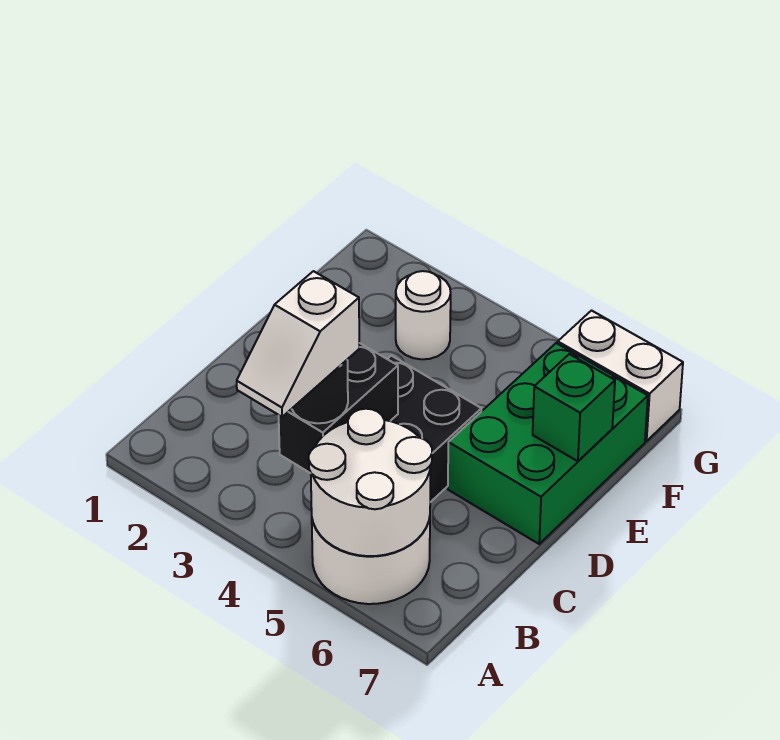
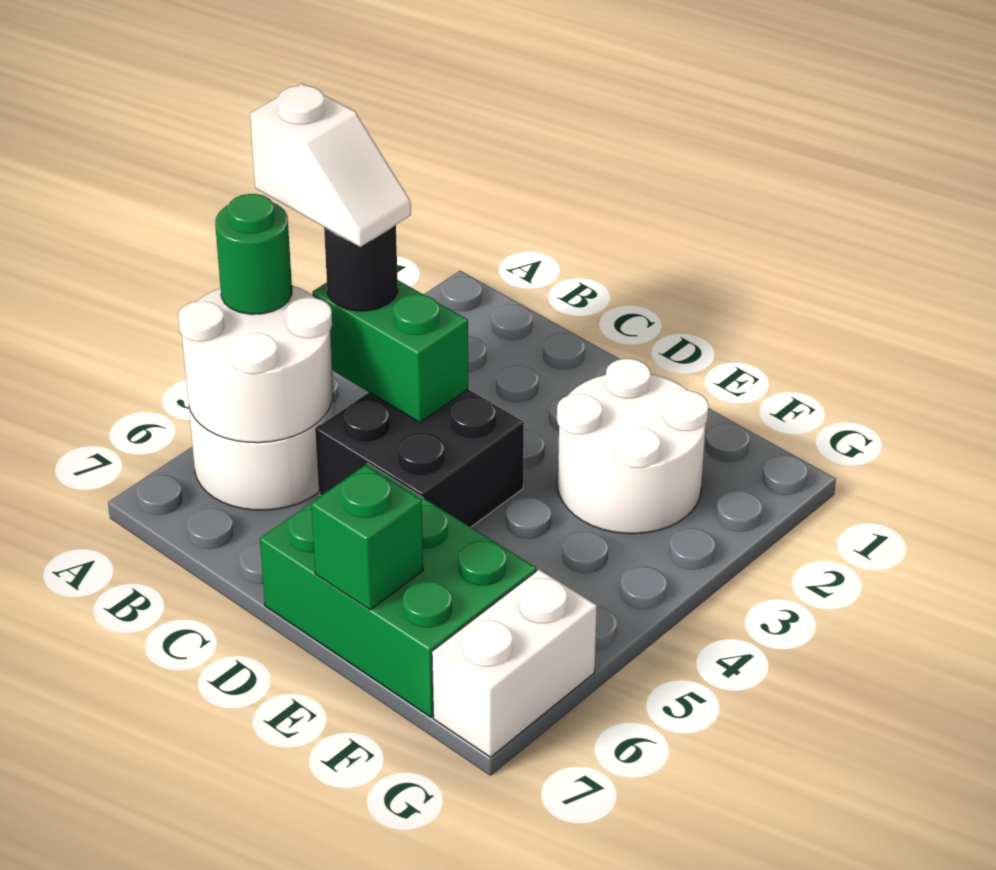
white 1x2 slope [237,271,359,417] -> white 1x2 slope turned to [250,84,411,247]
none -> green 1x1 round brick [215,194,292,314]
black 1x2 brick [279,343,398,473] -> green 1x2 brick [312,280,468,422]
white 1x1 round brick [396,271,451,359] -> white 2x2 round brick [557,359,708,534]

